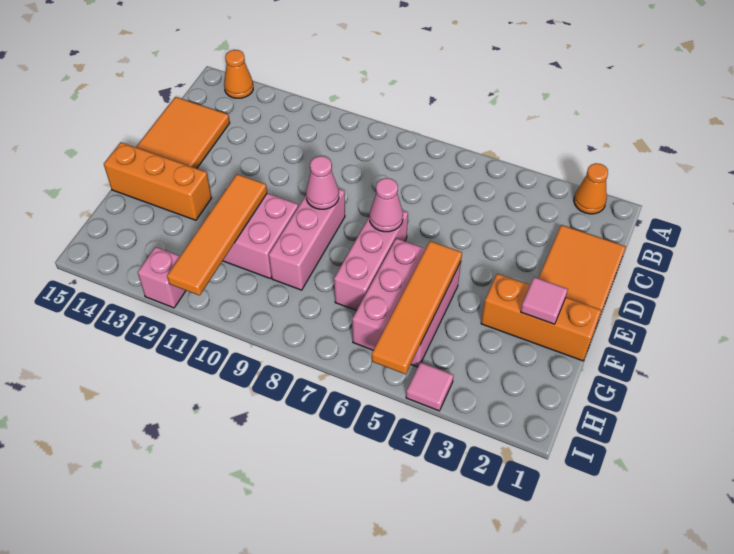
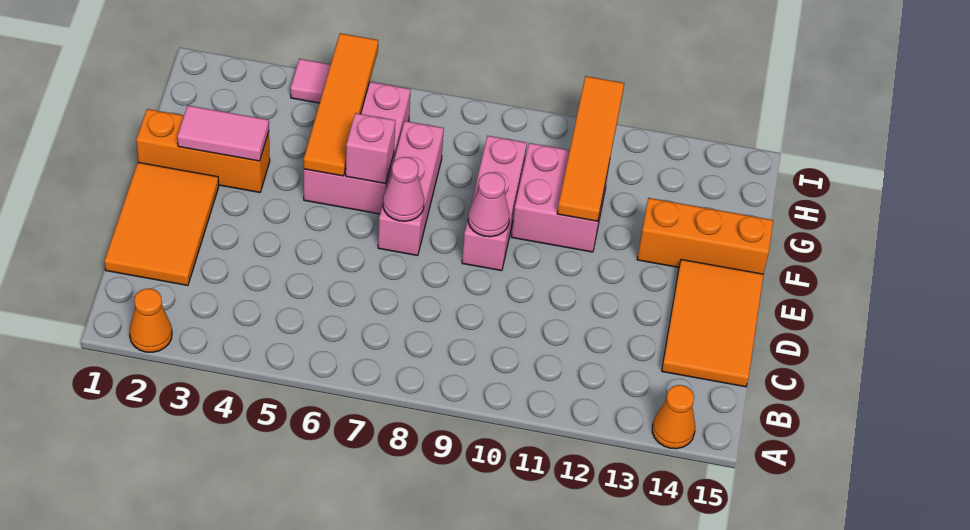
pink 1x1 tile [521,277,568,324] -> pink 1x2 tile [177,105,269,161]
pink 1x1 brick [138,247,186,308] -> pink 1x1 brick moved to [346,113,395,184]

